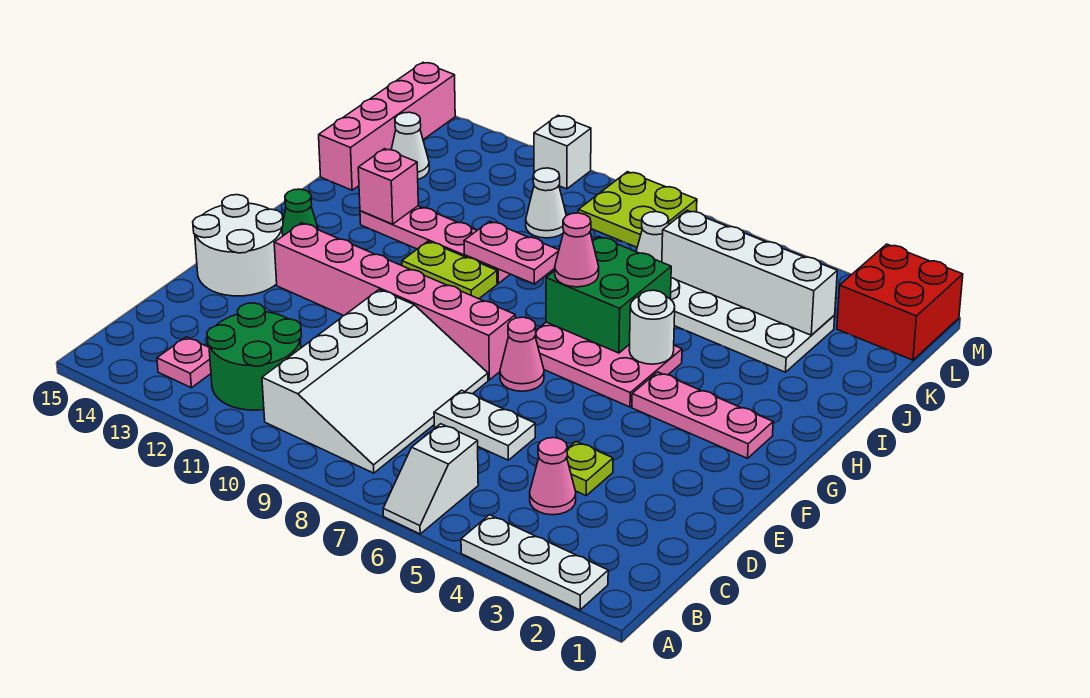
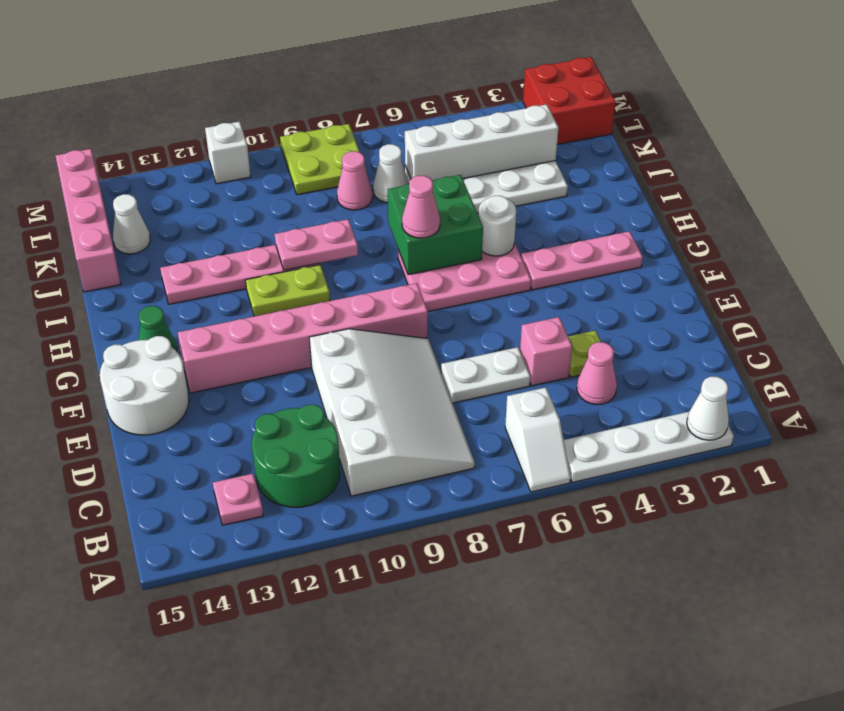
white 1x3 plate [461,515,608,610] -> white 1x4 plate [564,412,734,483]
pink 1x1 cone [500,317,544,391] -> pink 1x1 cone moved to [337,151,373,210]
pink 1x1 brick [358,149,418,224] -> pink 1x1 brick moved to [520,317,572,386]
white 1x1 cone [526,168,566,238] -> white 1x1 cone moved to [687,377,729,440]

